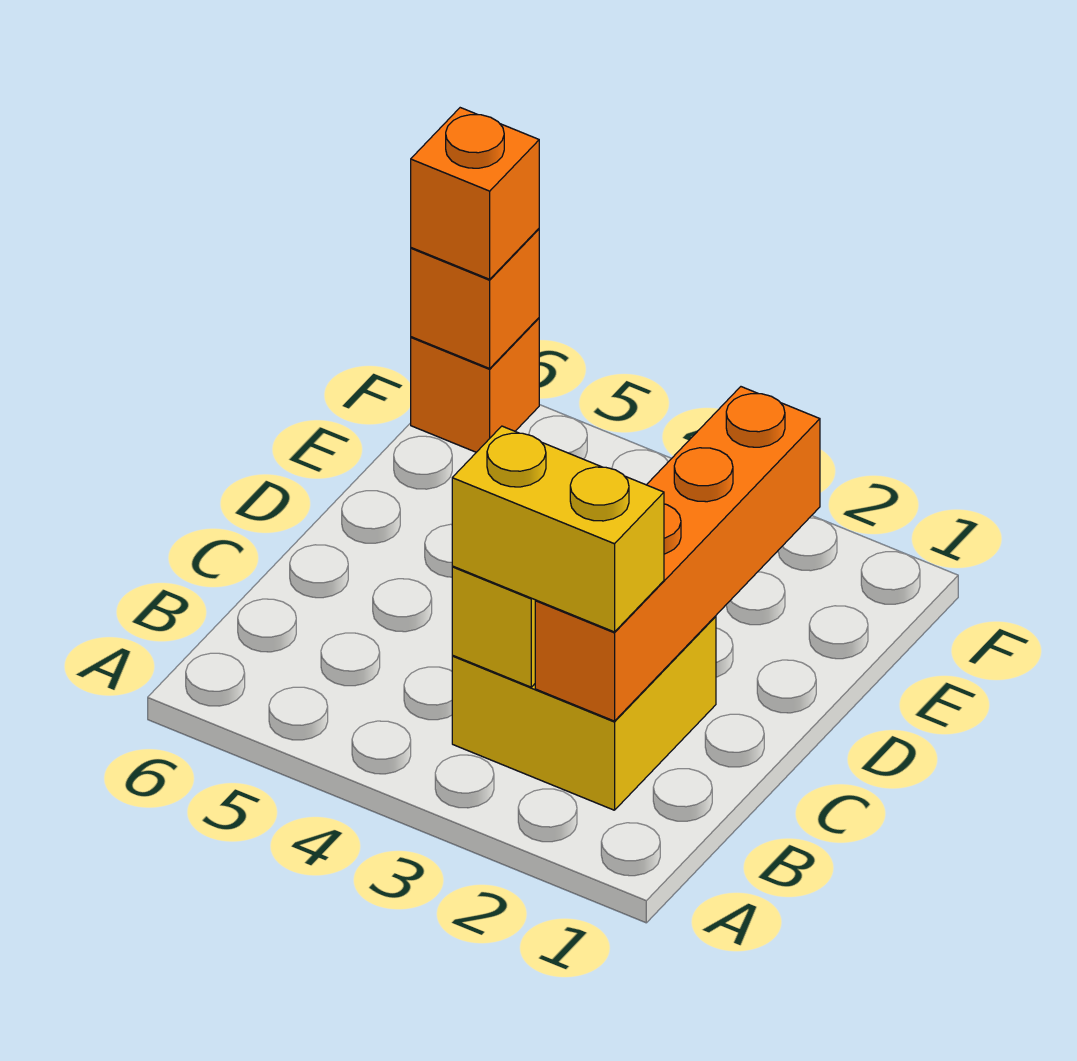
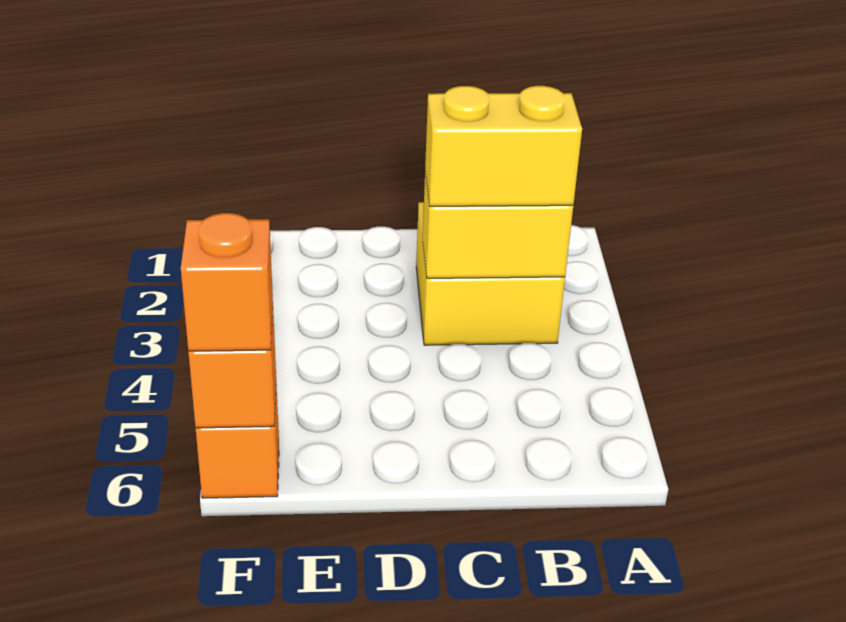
orange 1x4 brick [535,387,820,721] -> none
yellow 1x2 brick [452,426,664,632] -> yellow 1x2 brick turned to [425,86,582,206]

